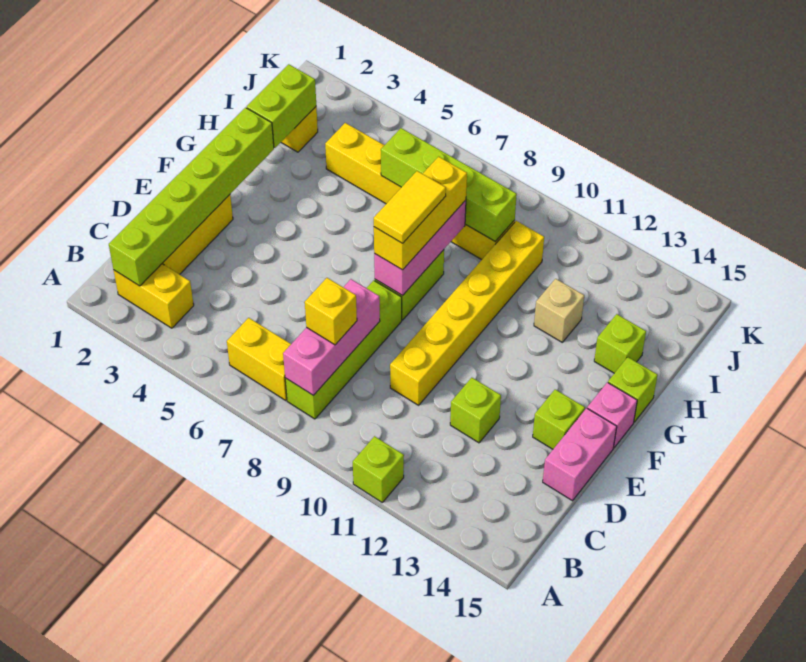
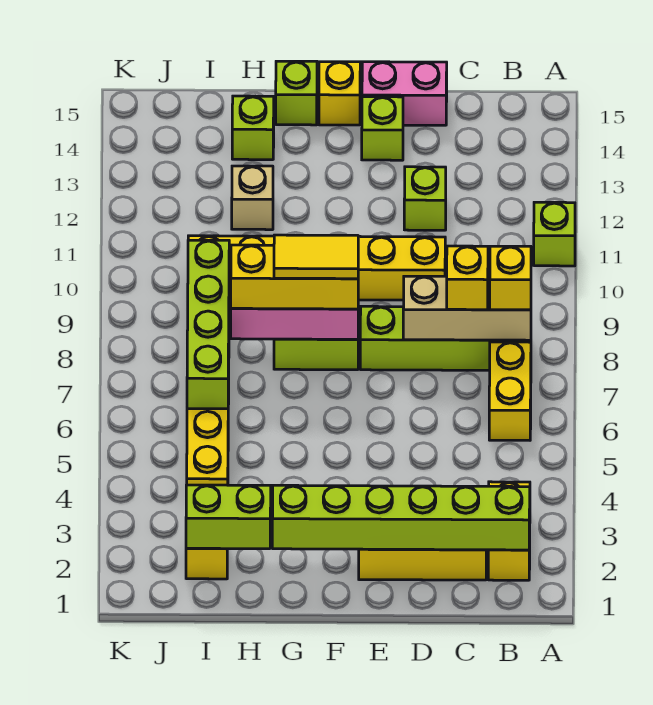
pink 1x3 brick [283,279,380,396] -> tan 1x3 brick [403,276,531,340]
none -> yellow 1x1 brick [490,246,531,310]
pink 1x1 brick [587,382,637,448] -> yellow 1x1 brick [319,62,360,125]

